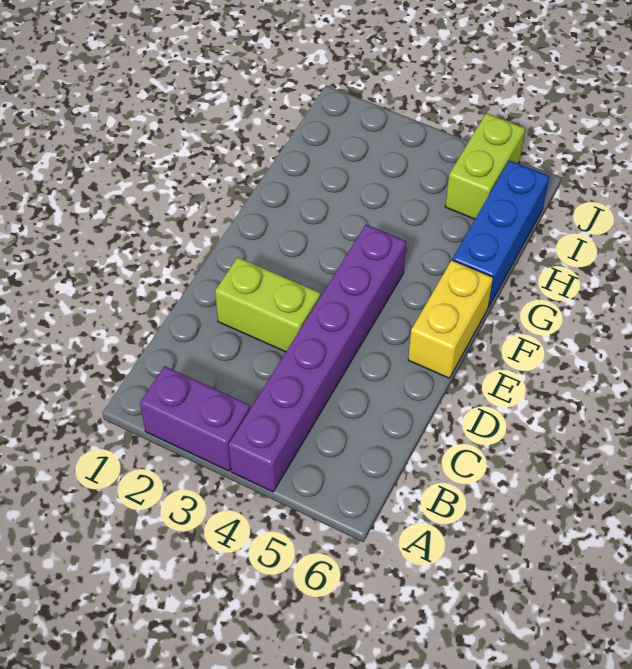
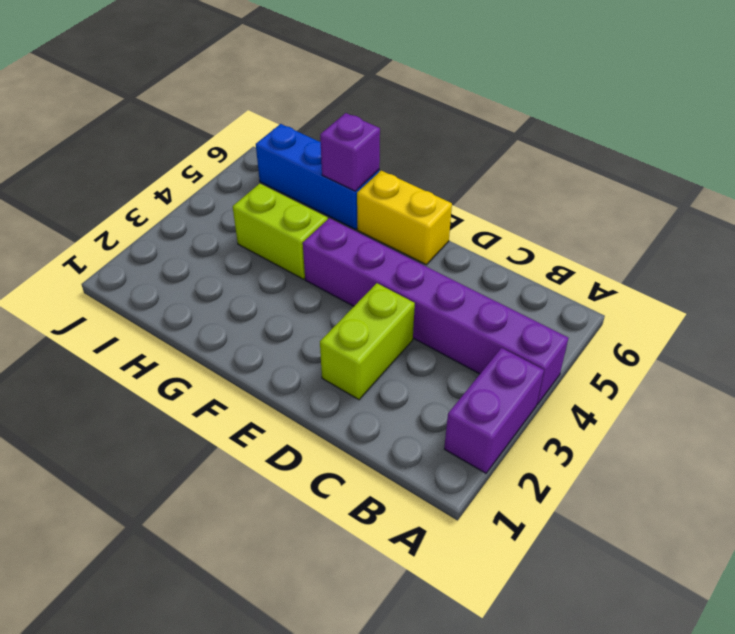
none -> purple 1x1 brick [320,113,380,191]
lime 1x2 brick [445,113,525,219] -> lime 1x2 brick moved to [233,184,328,279]

